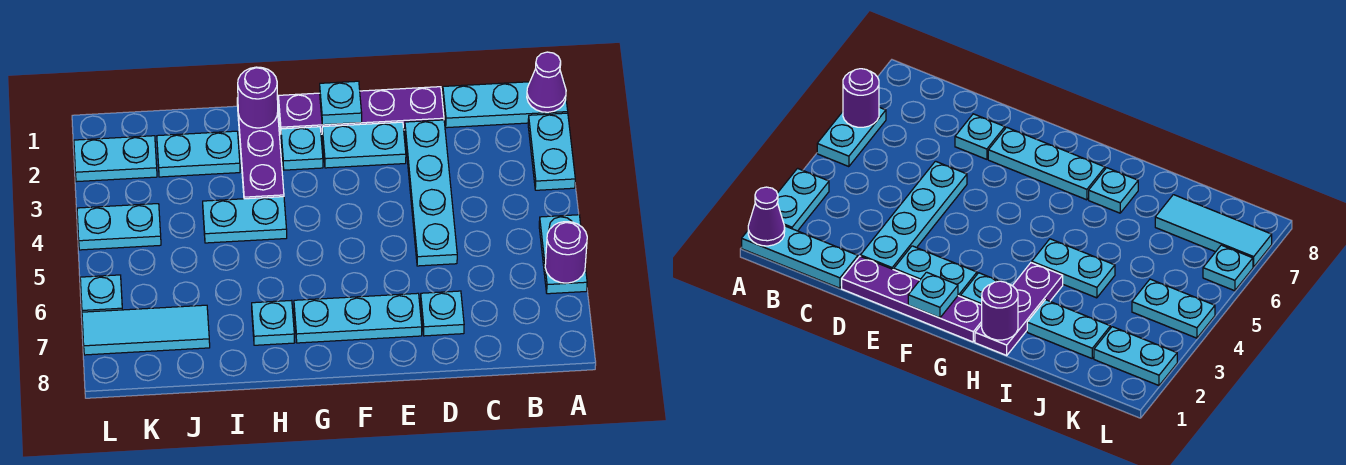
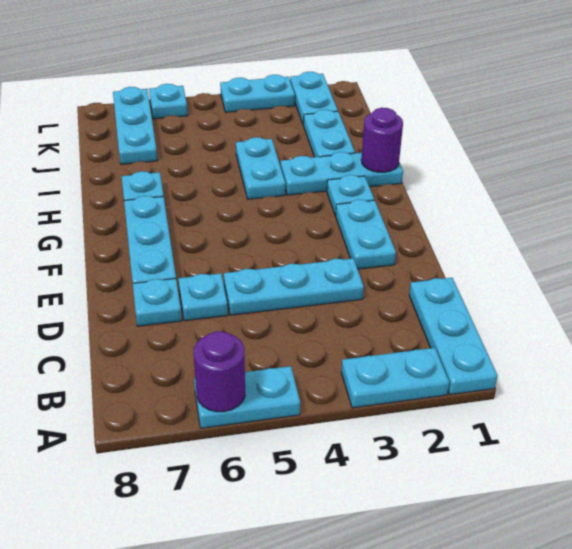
purple 1x1 cone [527,52,566,112] -> none
purple 1x4 plate [278,87,444,134] -> none
cyan 1x4 plate [405,120,457,266] -> cyan 1x3 plate [224,258,364,315]
cyan 1x1 plate [320,81,362,125] -> cyan 1x1 plate moved to [178,273,228,321]
purple 1x3 plate [237,98,284,199] -> cyan 1x3 plate [281,152,403,195]
cyan 1x3 tile [82,305,210,355] -> cyan 1x3 plate [113,87,158,164]
cyan 1x2 plate [77,204,161,250] -> cyan 1x2 plate turned to [220,75,295,112]

